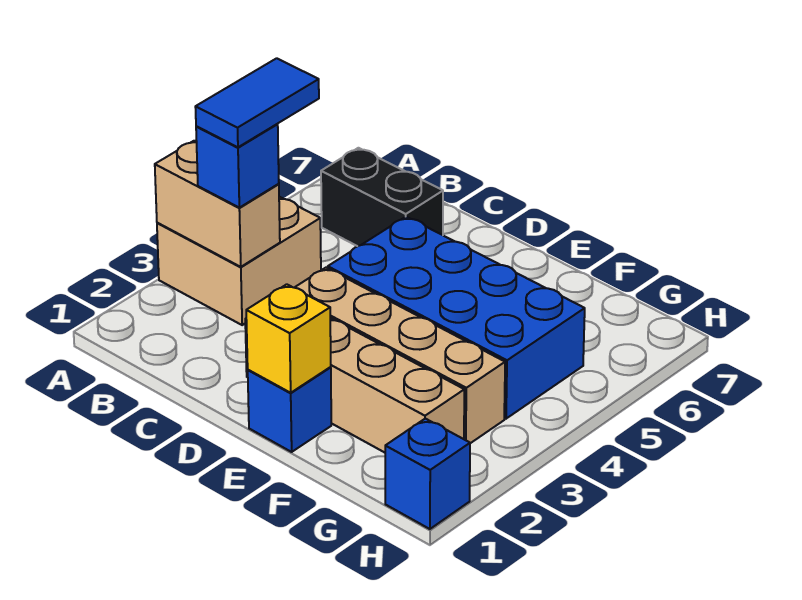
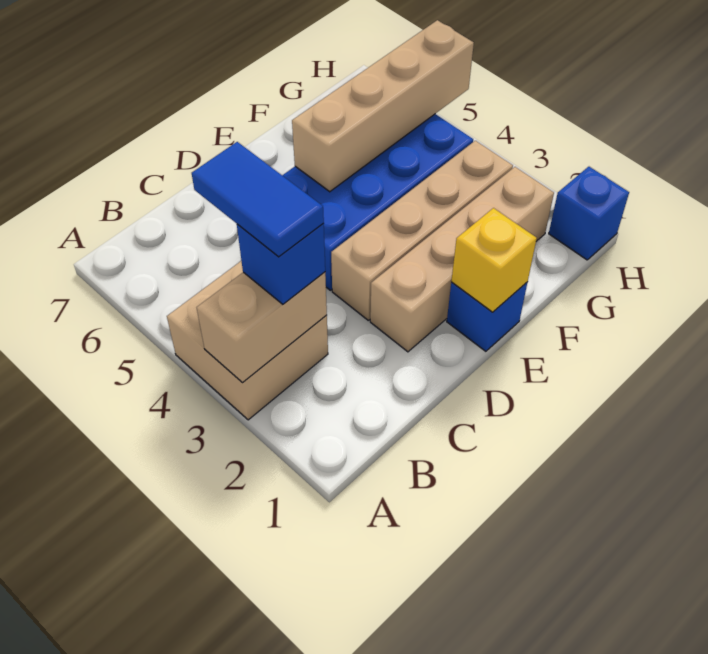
black 1x2 brick [321,148,443,246] -> none
none -> tan 1x4 brick [292,20,474,192]

